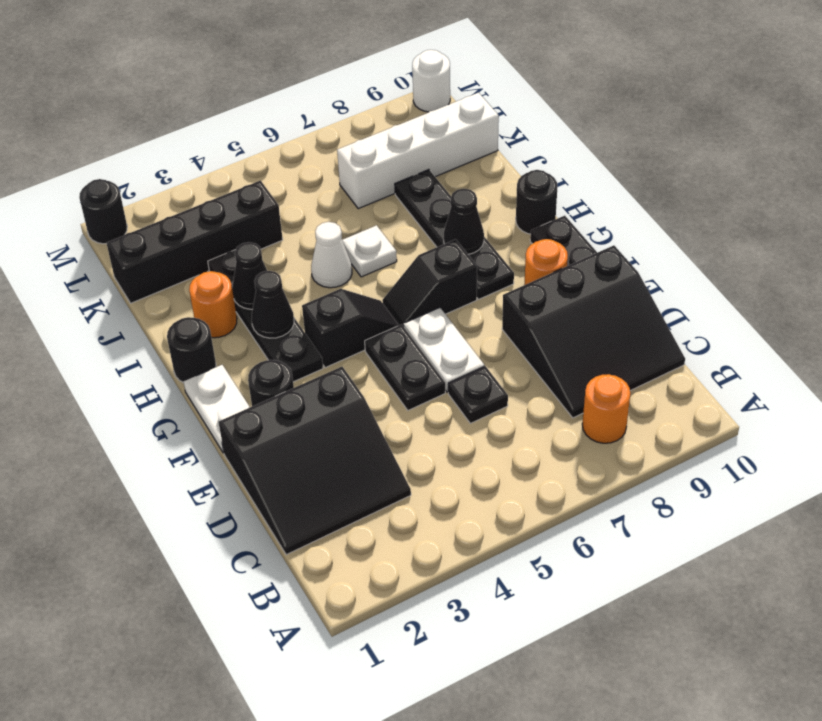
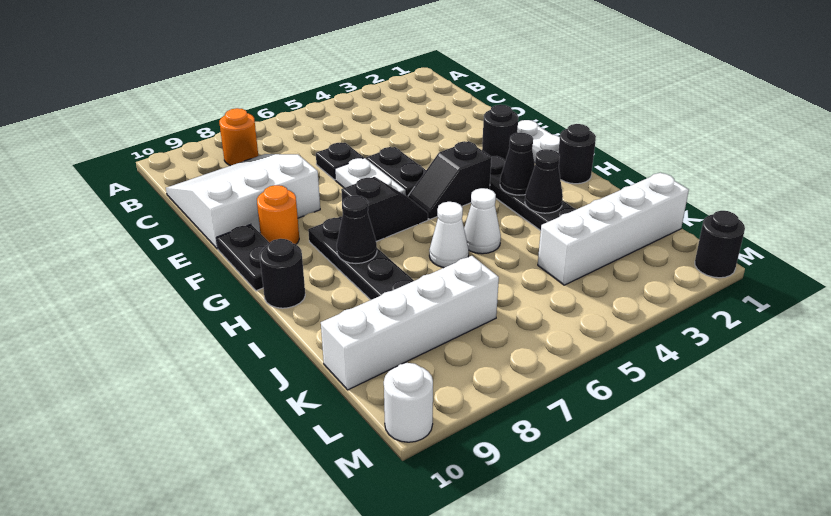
black 3x3 slope [219,367,411,555] -> none
black 3x3 slope [502,245,685,418] -> white 3x3 slope [166,154,320,249]
orange 1x1 round brick [189,271,237,338] -> none
white 1x1 plate [342,225,397,277] -> white 1x1 cone [429,202,469,268]
black 1x4 brick [107,181,283,303] -> white 1x4 brick [538,173,689,285]

